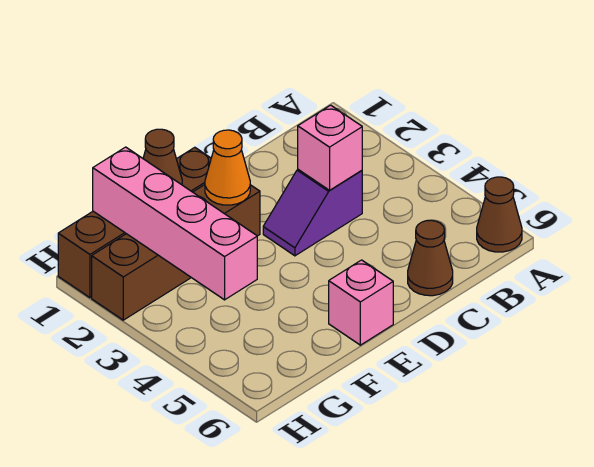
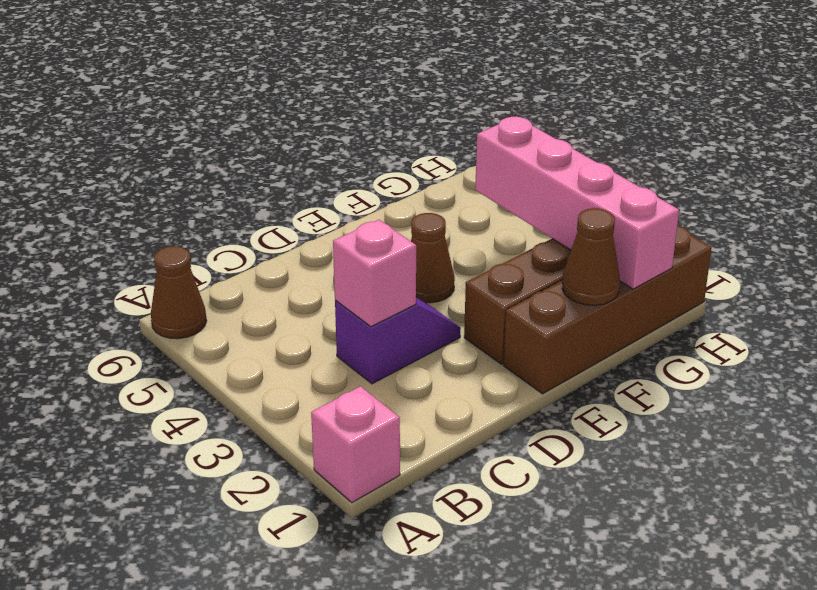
brown 1x1 cone [408,220,453,296] -> brown 1x1 cone moved to [411,213,455,303]
orange 1x1 cone [205,130,250,205] -> none
pink 1x1 brick [329,260,393,345] -> pink 1x1 brick moved to [311,386,400,502]

